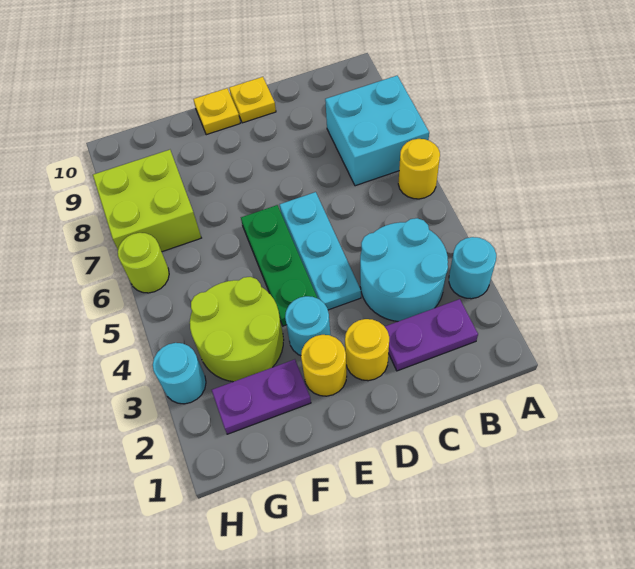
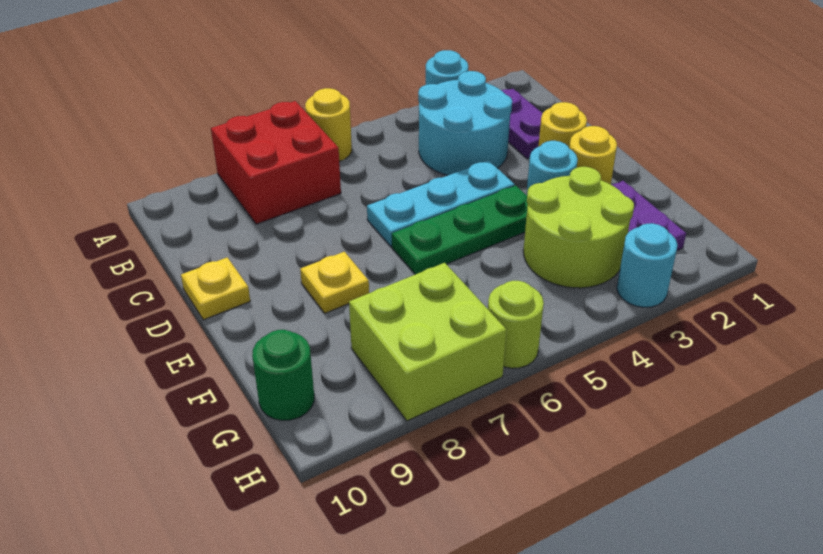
cyan 2x2 brick [325,76,429,186] -> red 2x2 brick [211,101,341,224]
yellow 1x1 plate [193,88,240,135] -> yellow 1x1 plate moved to [300,252,369,313]
none -> green 1x1 round brick [252,330,314,421]

